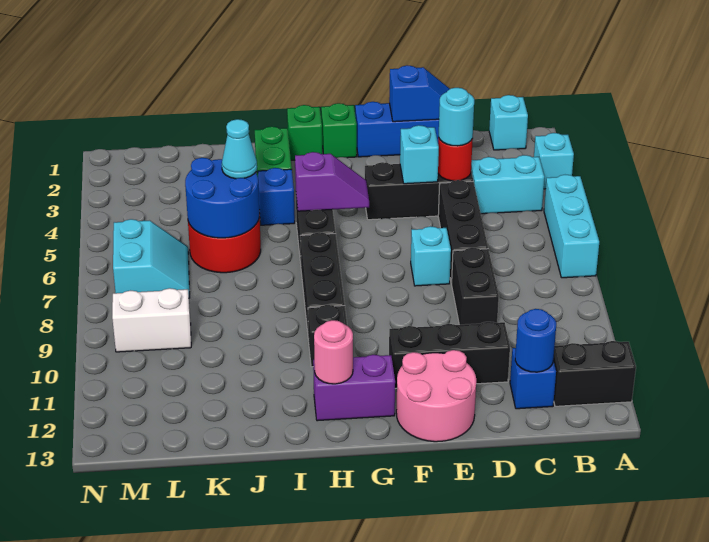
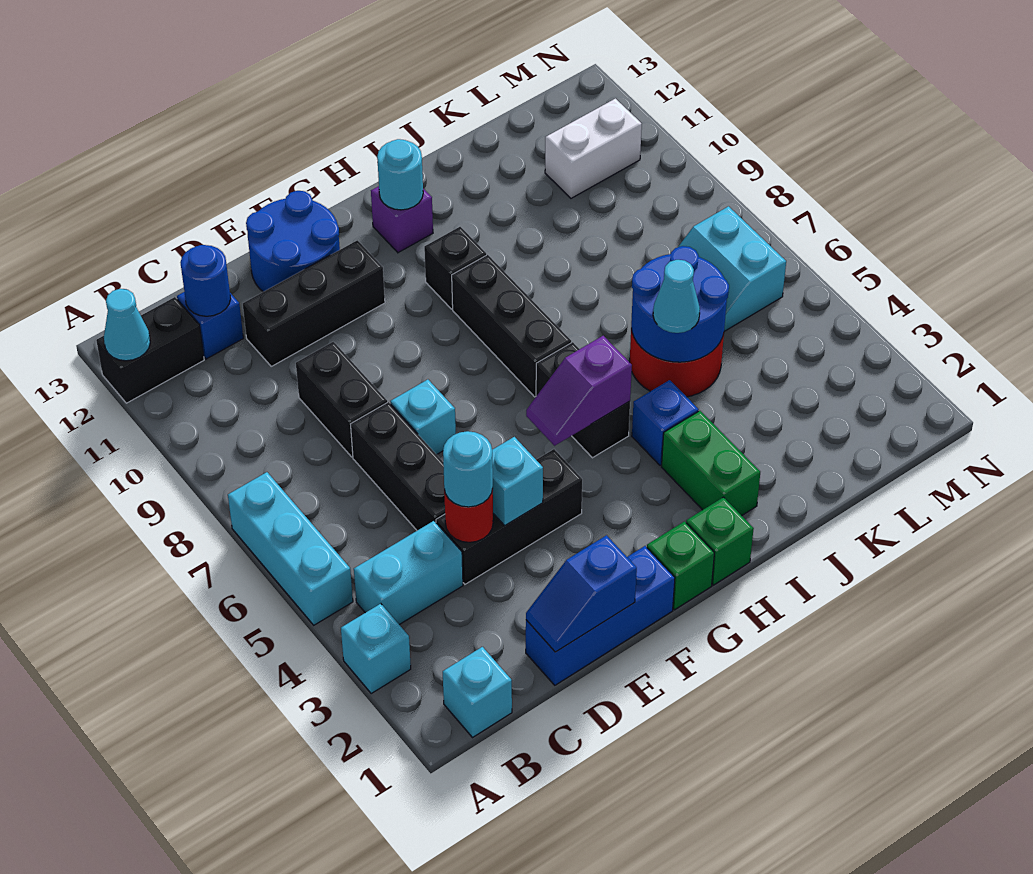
none -> cyan 1x1 cone [104,289,150,361]
pink 2x2 round brick [396,350,476,442] -> blue 2x2 round brick [246,191,340,292]
purple 1x2 brick [313,355,395,421] -> purple 1x1 brick [371,186,433,253]
pink 1x1 round brick [314,320,353,384] -> cyan 1x1 round brick [377,139,423,210]
white 1x2 brick [112,288,191,352] -> white 1x2 brick moved to [545,99,642,198]

